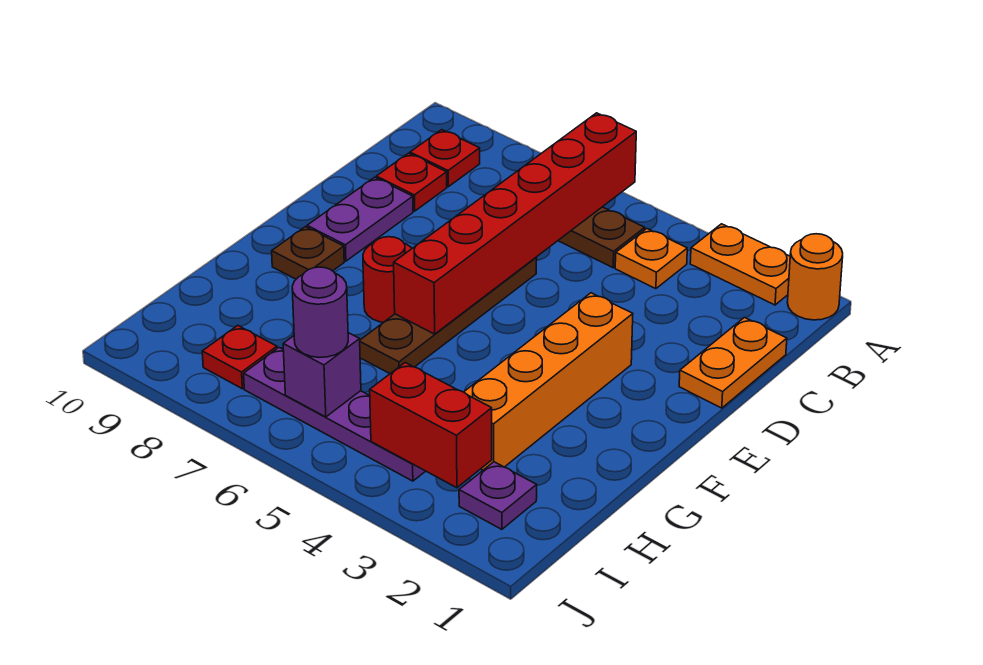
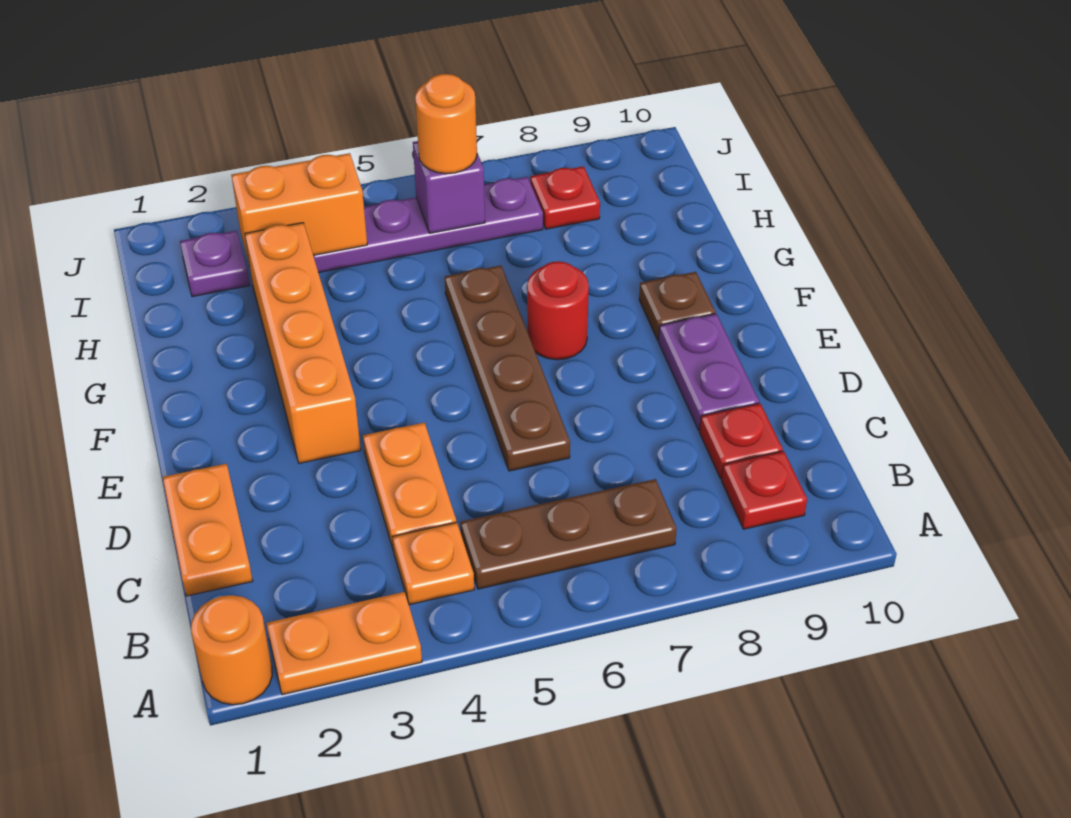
red 1x6 brick [394,113,636,334] -> none
none -> orange 1x2 plate [363,423,456,551]
red 1x2 brick [370,363,492,488] -> orange 1x2 brick [231,153,367,262]
purple 1x1 round brick [292,267,348,358] -> orange 1x1 round brick [415,74,477,174]

